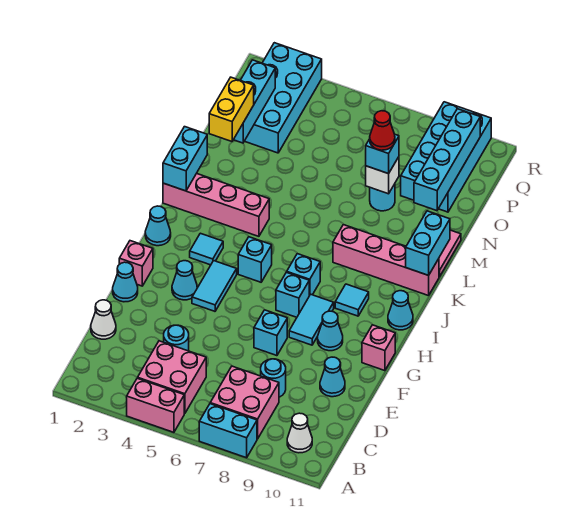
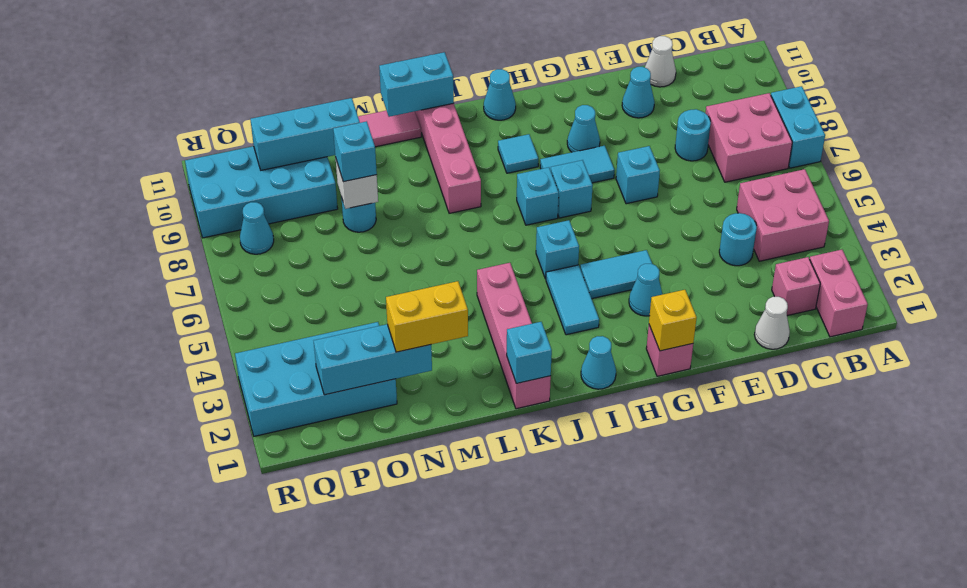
pink 1x2 brick [127,378,184,432] -> pink 1x2 brick moved to [810,250,868,337]
white 1x1 cone [287,413,312,453] -> white 1x1 cone moved to [645,36,676,87]
cyan 1x1 cone [113,262,138,302] -> cyan 1x1 cone moved to [240,202,274,254]
none -> yellow 1x1 brick [649,290,697,351]
pink 1x1 brick [362,325,395,371] -> pink 1x1 brick moved to [772,257,820,316]
cyan 1x1 tile [190,233,223,265] -> cyan 1x2 tile [546,265,599,335]
cyan 1x2 brick [163,127,207,191] -> cyan 1x1 brick [507,322,552,383]
red 1x1 cone [370,111,395,150] -> none
cyan 1x4 brick [414,109,480,211] -> cyan 1x3 brick [250,98,360,170]

